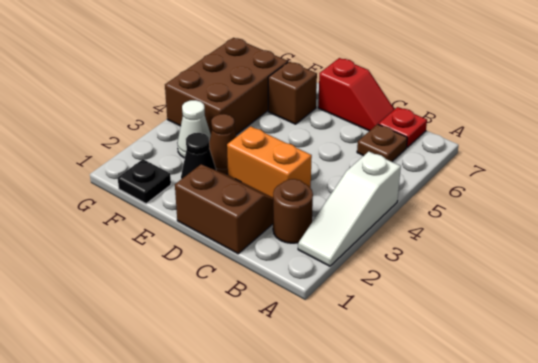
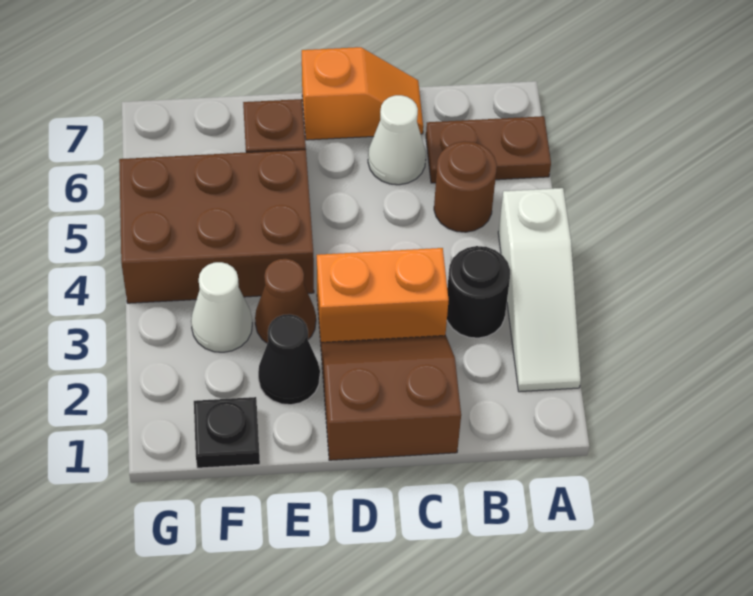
brown 1x1 round brick [273,179,313,243] -> brown 1x1 round brick moved to [434,141,497,232]
none -> black 1x1 round brick [447,246,510,338]
brown 1x1 plate [357,124,407,162] -> brown 1x2 plate [426,116,551,183]
red 1x1 plate [379,107,427,147] -> none
none -> white 1x1 cone [368,95,426,185]
red 1x2 slope [318,58,394,131] -> orange 1x2 slope [302,47,423,140]
brown 2x3 brick [165,38,288,135] -> brown 2x3 brick turned to [119,149,314,303]

